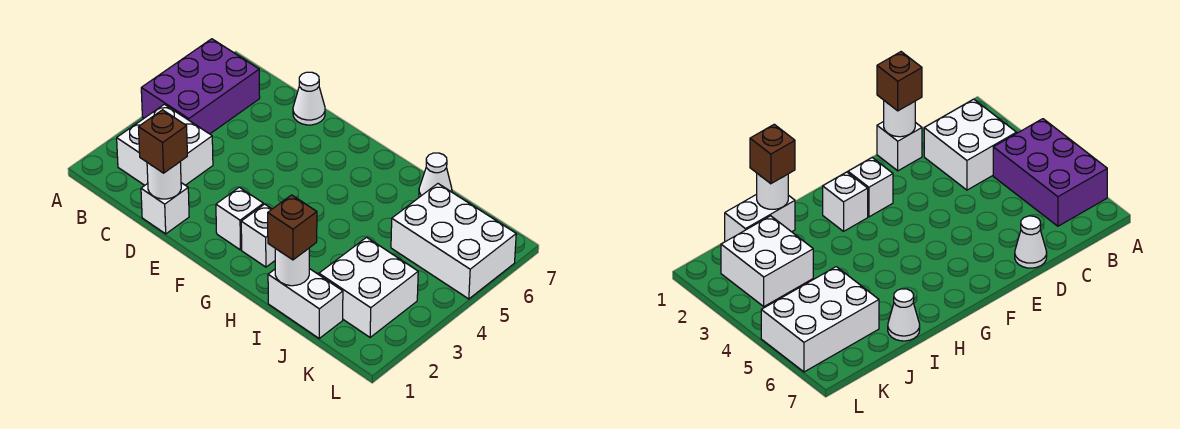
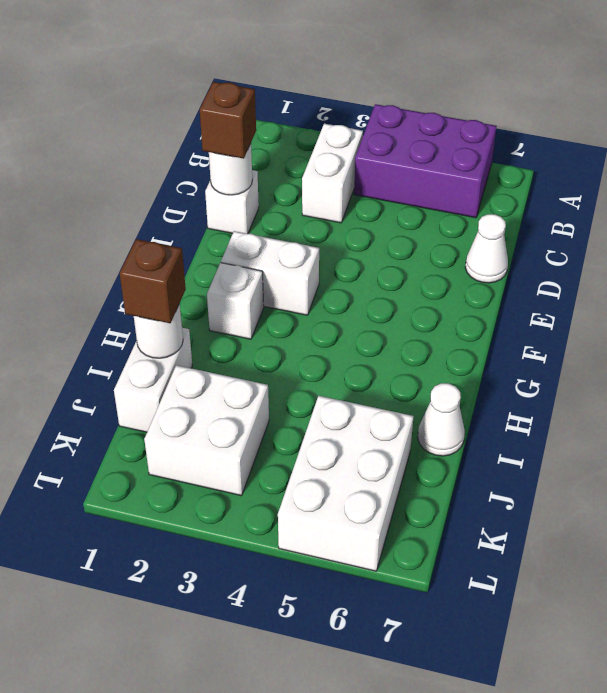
white 2x2 brick [117,104,213,185] -> white 1x2 brick [302,124,363,223]
white 1x1 brick [216,187,263,250] -> white 1x2 brick [221,231,319,315]

